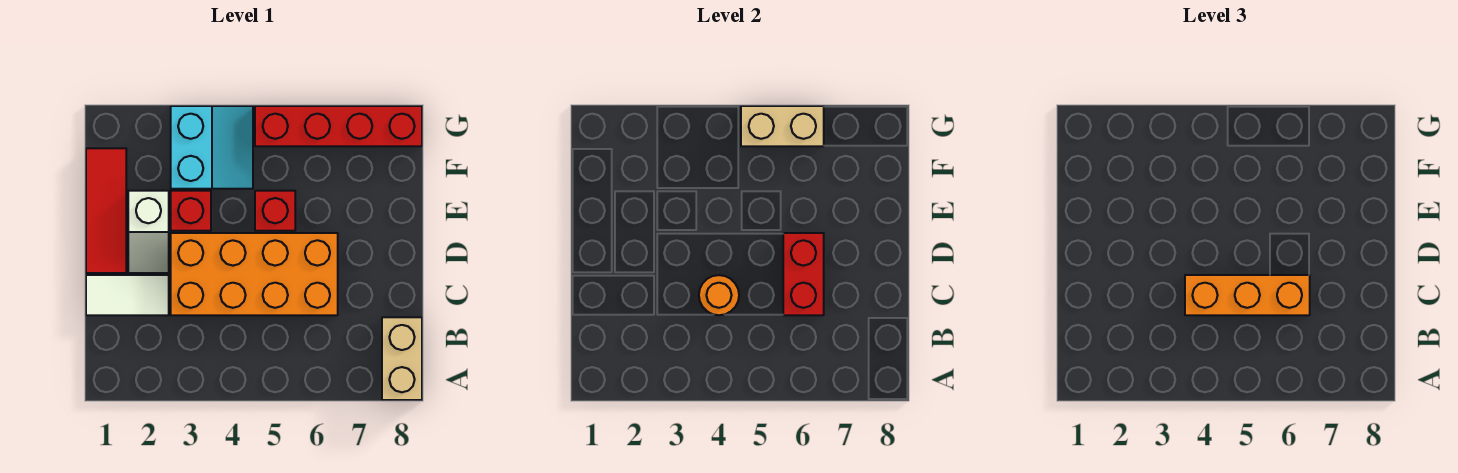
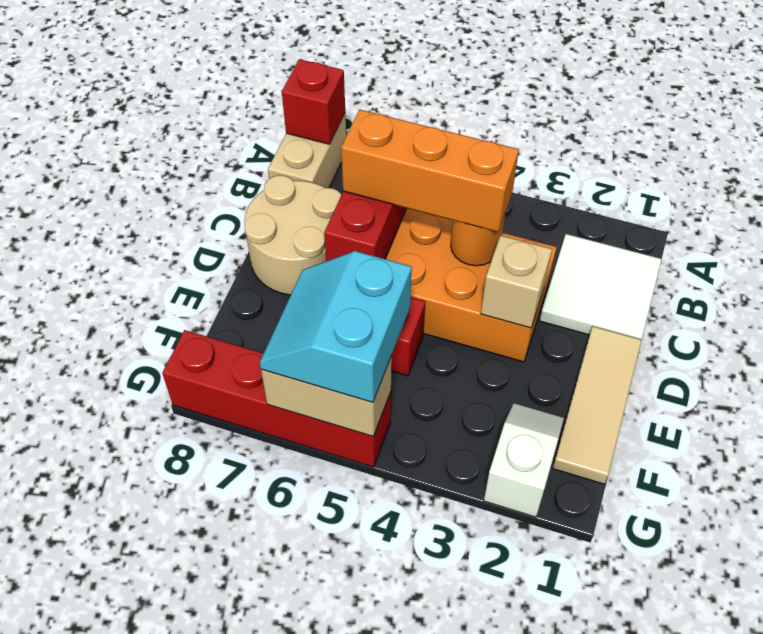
white 1x2 tile [86,275,169,315] -> white 2x2 tile [540,234,662,340]
none -> tan 2x2 round brick [245,175,341,295]
red 1x3 tile [86,148,126,273] -> tan 1x3 tile [553,326,642,484]
white 1x2 slope [128,191,169,273] -> white 1x2 slope moved to [484,403,564,517]
none -> tan 1x1 brick [481,235,552,328]
red 1x1 brick [171,191,211,231] -> red 1x1 brick moved to [282,59,345,144]
cyan 2x2 slope [171,106,253,189] -> cyan 2x2 slope moved to [260,251,412,402]

